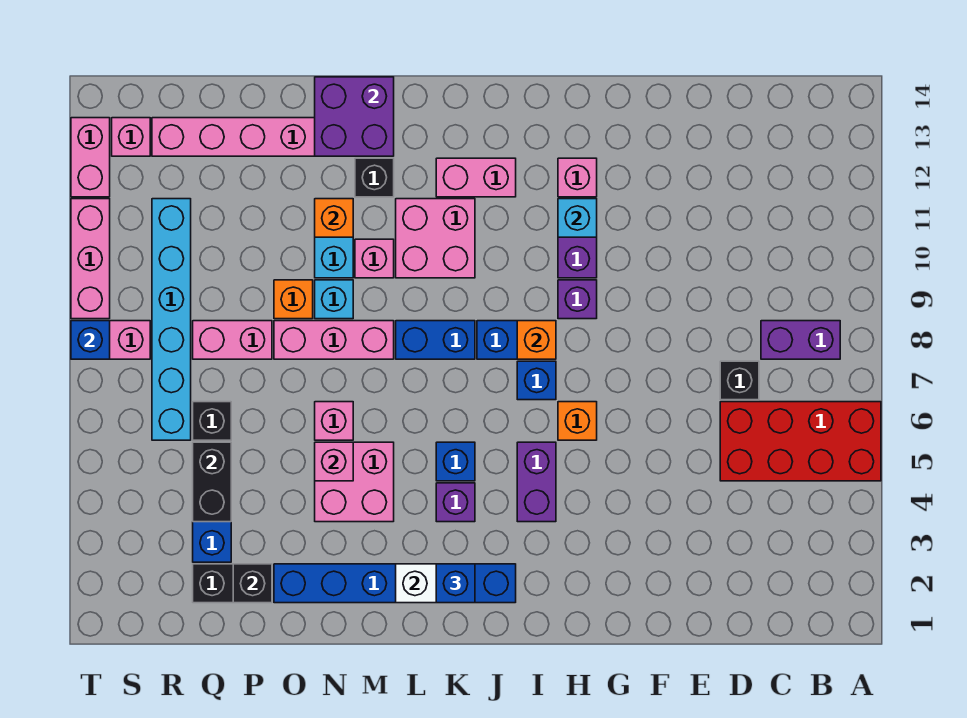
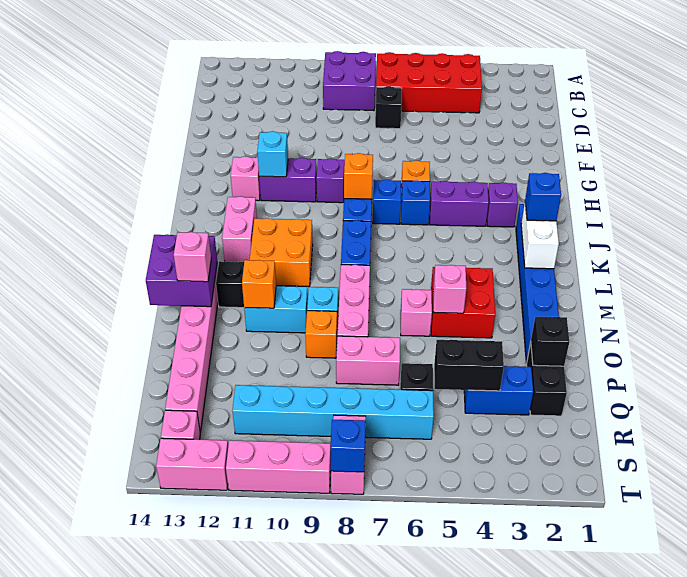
red 2x4 brick [720,402,881,481] -> red 2x4 brick turned to [376,52,482,113]
purple 1x2 brick [761,321,840,359] -> purple 2x2 brick [323,51,376,111]
purple 1x1 brick [436,483,475,522] -> purple 1x1 brick moved to [487,182,518,227]
blue 1x1 brick [436,442,475,481] -> blue 1x1 brick moved to [401,180,430,225]
pink 2x2 brick [396,199,475,278] -> orange 2x2 brick [250,218,313,287]
pink 2x2 brick [315,442,394,522] -> red 2x2 brick [431,267,495,338]
pink 1x1 brick [355,239,394,278] -> pink 1x1 brick moved to [174,232,211,282]
pink 1x2 brick [193,321,272,359] -> pink 1x2 brick turned to [336,336,400,385]

